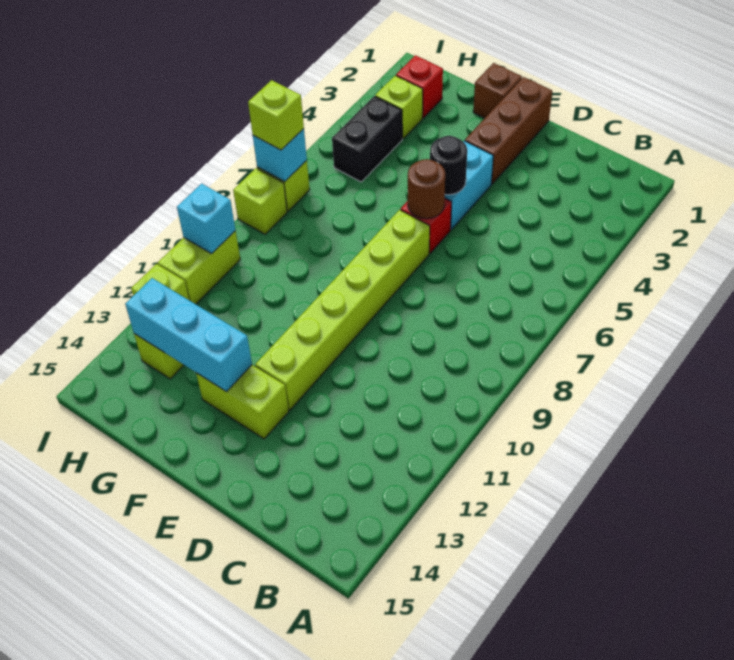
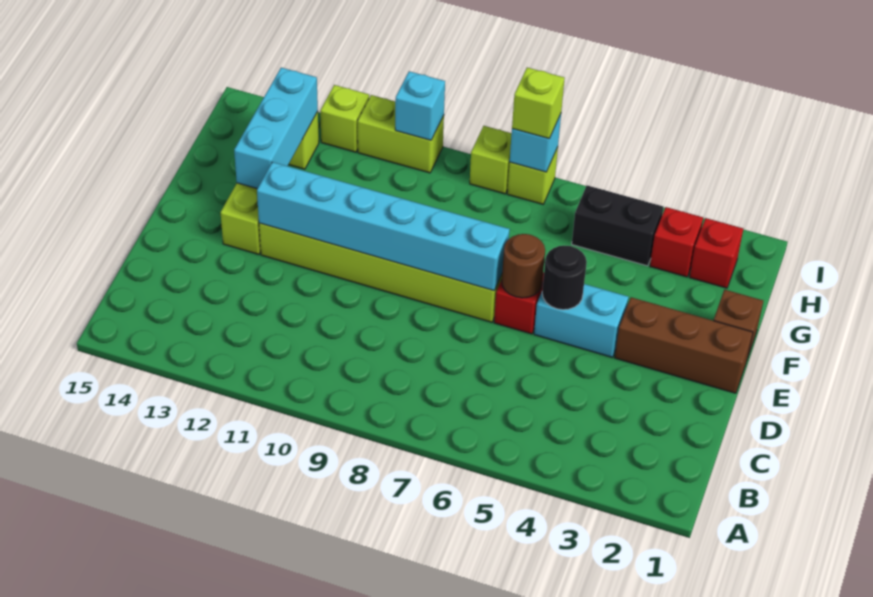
none -> cyan 1x6 brick [257,162,510,291]
lime 1x1 brick [375,76,423,139] -> red 1x1 brick [650,207,703,277]

